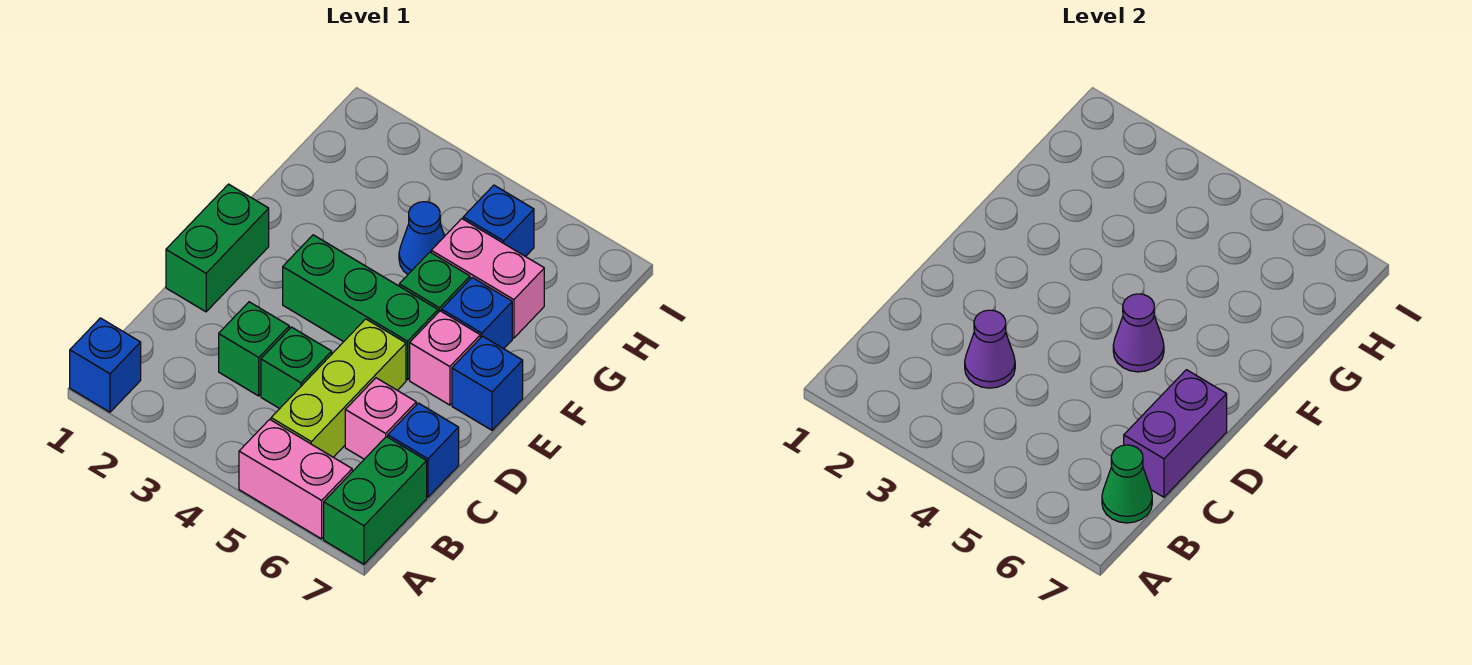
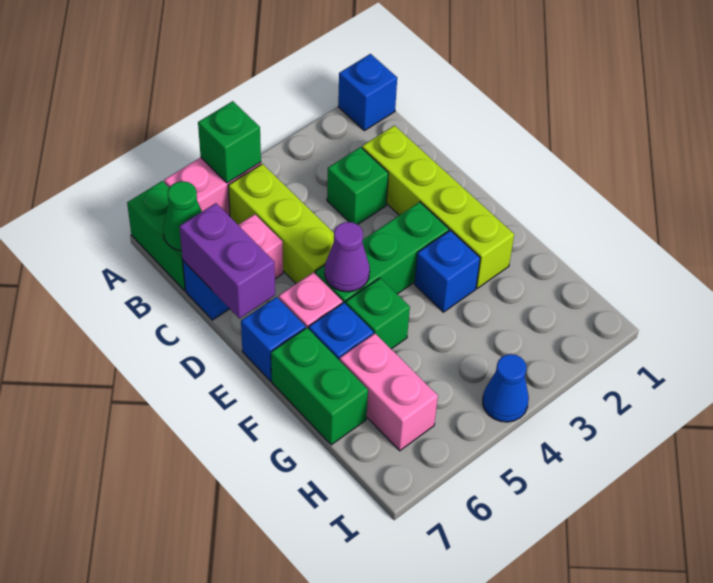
none -> lime 1x4 brick [362,126,514,288]
purple 1x1 cone [965,310,1015,388] -> none
green 1x1 brick [261,327,332,409] -> green 1x1 brick moved to [198,101,261,183]
green 1x2 brick [166,184,269,312] -> green 1x2 brick moved to [271,328,368,445]
blue 1x1 cone [399,202,445,274] -> blue 1x1 cone moved to [483,354,529,422]
pink 1x2 brick [431,219,544,338] -> pink 1x2 brick turned to [340,334,438,451]
blue 1x1 brick [463,185,534,257] -> blue 1x1 brick moved to [414,230,480,312]

